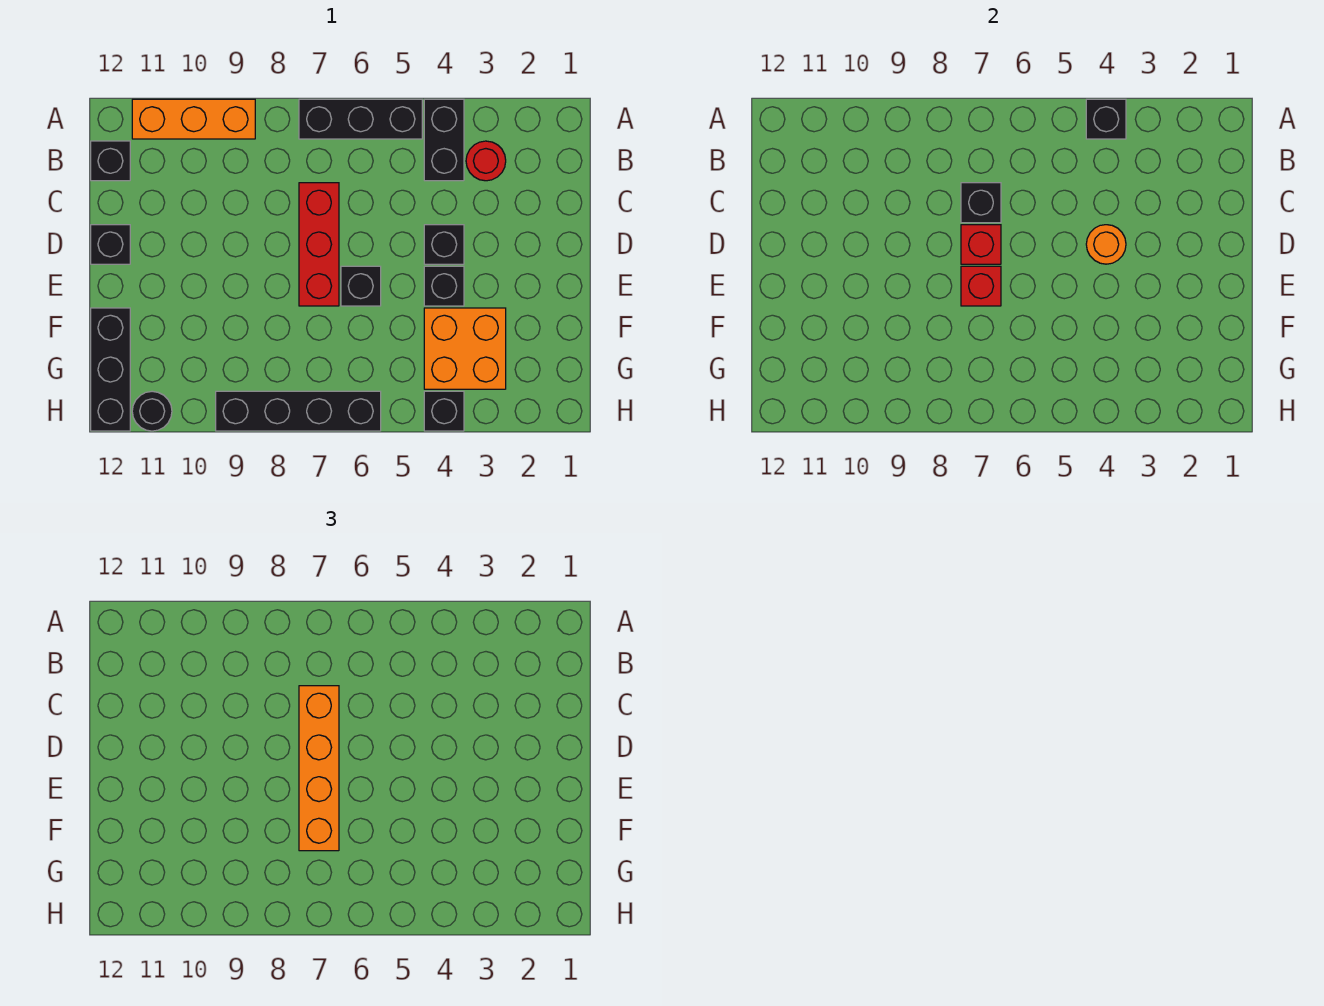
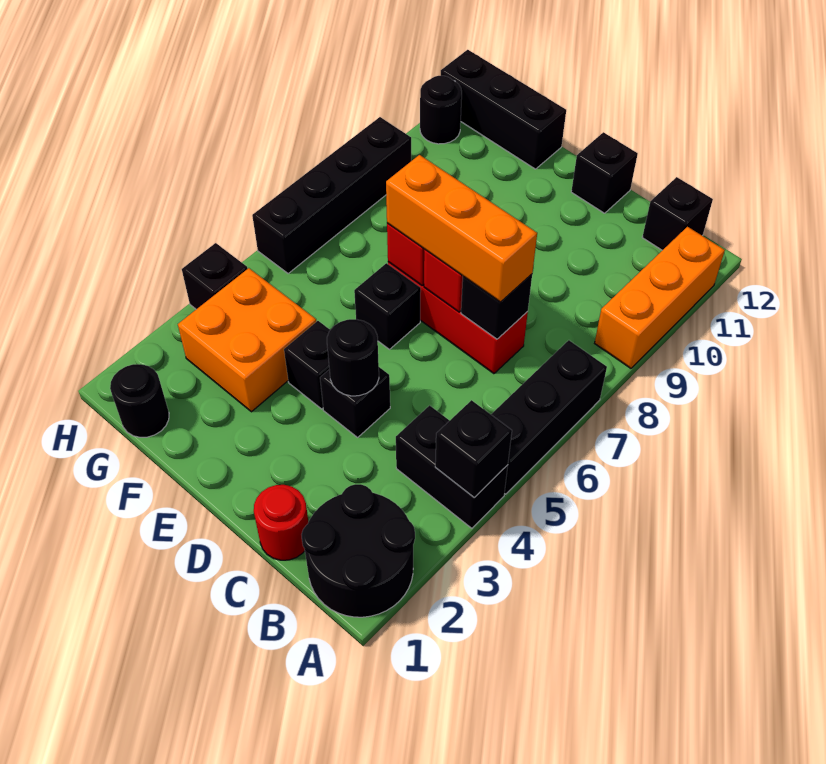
none -> black 2x2 round brick [301,484,415,617]
red 1x1 round brick [466,141,506,181] -> red 1x1 round brick moved to [254,485,308,560]
orange 1x4 brick [299,686,339,851] -> orange 1x3 brick [386,155,537,302]
orange 1x1 round brick [1086,225,1126,264] -> black 1x1 round brick [327,319,379,396]
none -> black 1x1 round brick [110,364,169,437]

